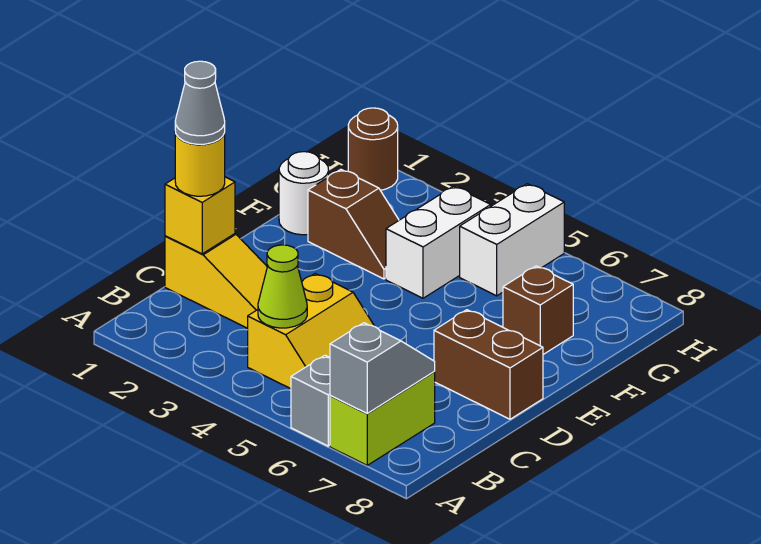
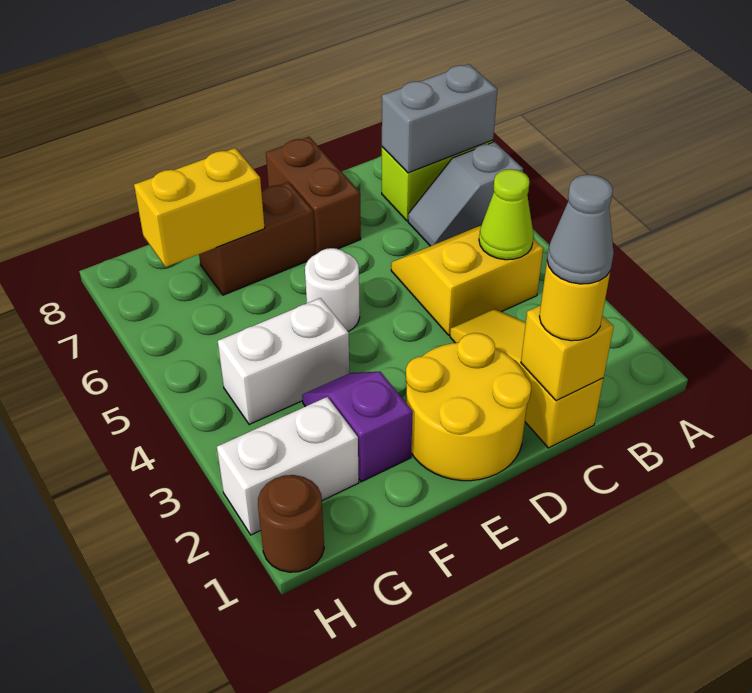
grey 1x2 slope [330,323,435,413] -> grey 1x2 brick [382,64,497,173]
none -> yellow 2x2 round brick [406,333,531,481]
white 1x1 round brick [279,152,329,235] -> white 1x1 round brick moved to [305,248,360,332]
brown 1x2 slope [308,169,399,279] -> purple 1x2 slope [302,372,413,482]
brown 1x1 brick [503,266,573,354] -> brown 1x2 brick [199,182,315,295]
none -> yellow 1x2 brick [134,148,265,267]
white 1x2 brick [460,184,564,296] -> white 1x2 brick moved to [217,397,359,535]

